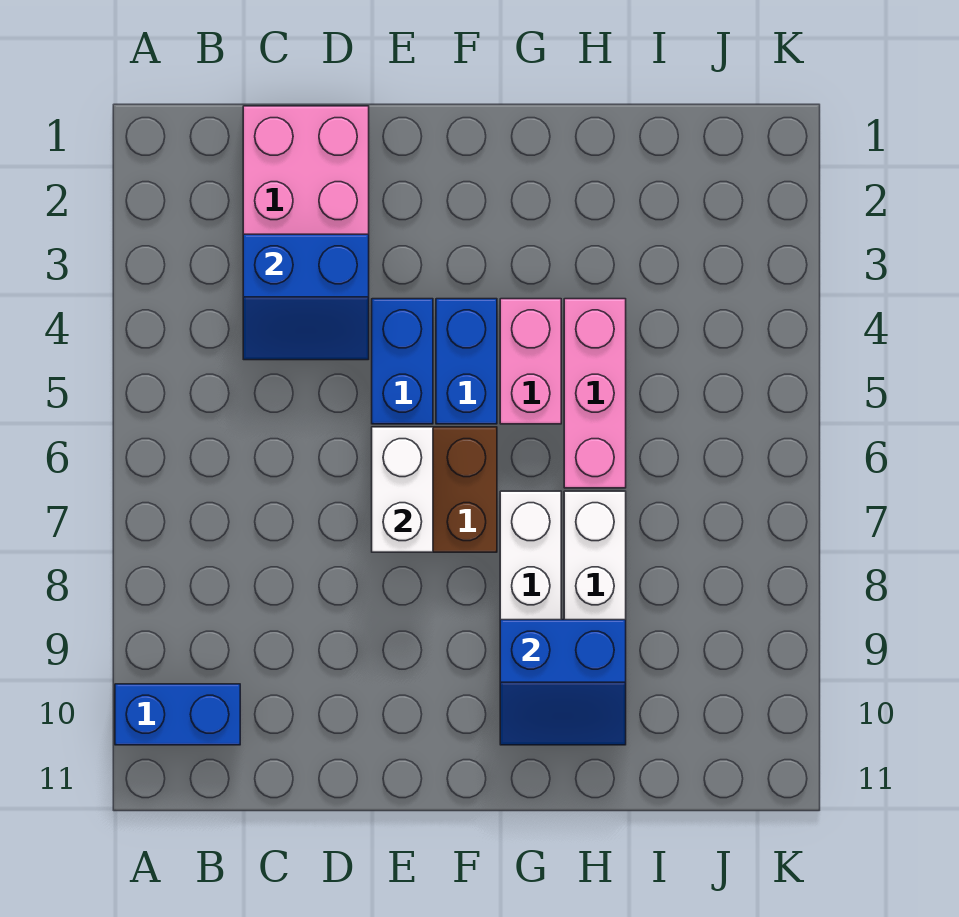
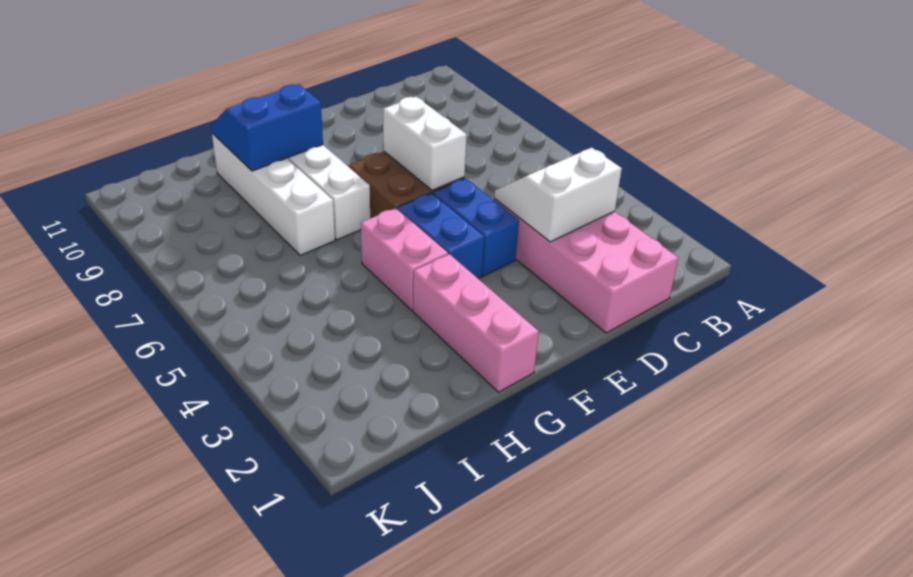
blue 1x2 brick [115,684,240,745] -> none
blue 2x2 slope [243,234,369,360] -> white 2x2 slope [494,148,622,242]
pink 1x3 brick [564,299,626,488] -> pink 1x3 brick moved to [413,254,539,392]

